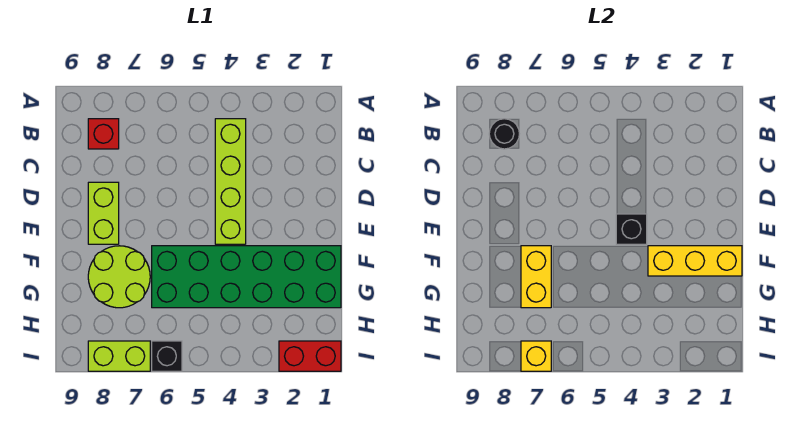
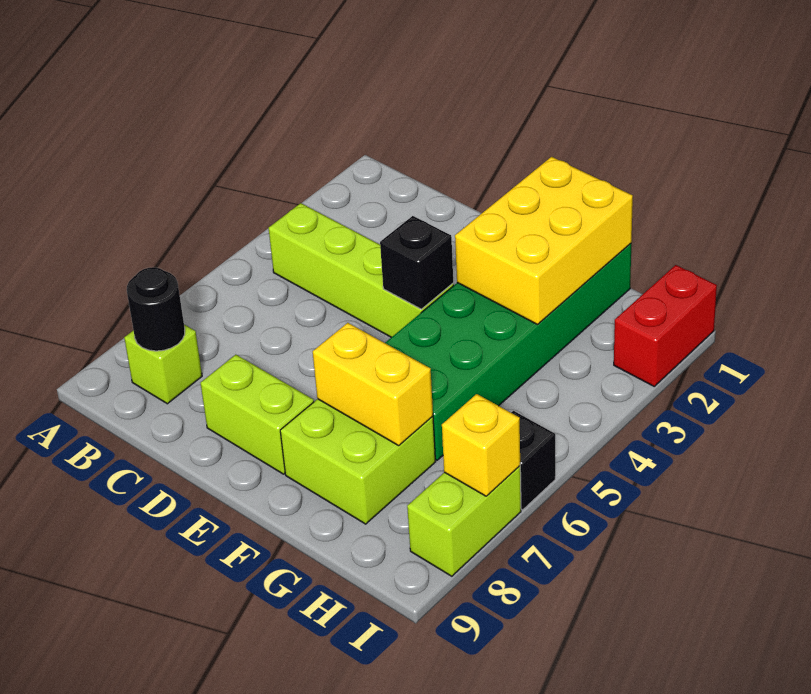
red 1x1 brick [88,119,119,149] -> lime 1x1 brick [124,325,202,404]
yellow 1x3 brick [648,246,742,276] -> yellow 2x3 brick [455,157,633,324]
lime 2x2 round brick [88,246,150,308] -> lime 2x2 brick [280,399,436,524]

